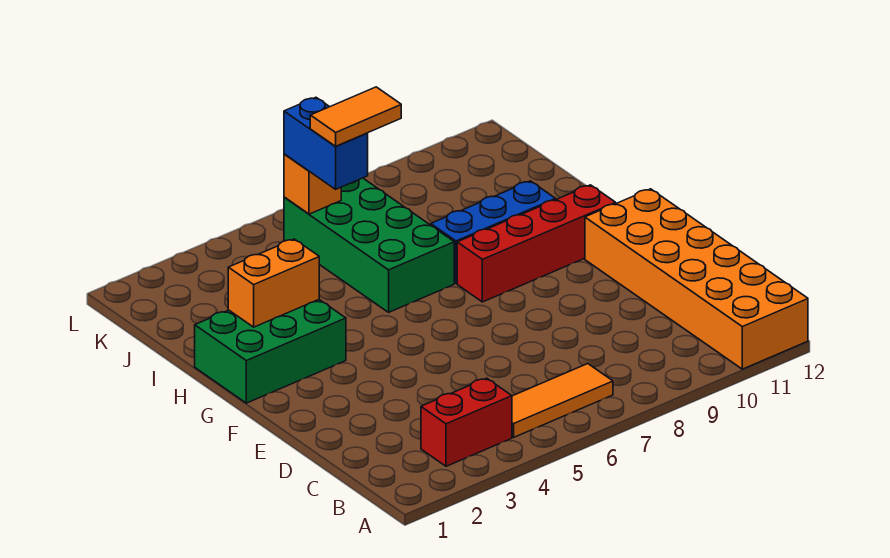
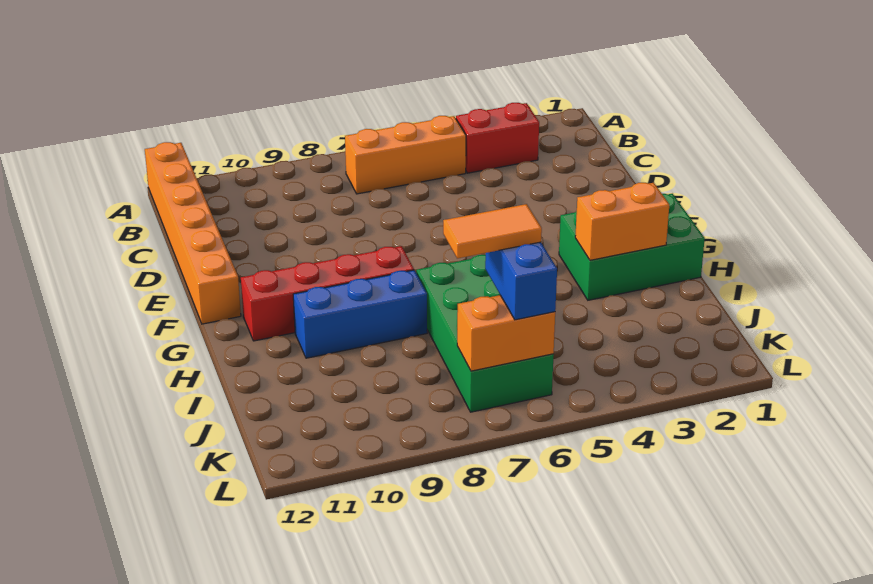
orange 2x6 brick [585,189,808,369] -> orange 1x6 brick [145,142,241,324]
orange 1x3 tile [512,364,613,437] -> orange 1x3 brick [345,116,466,194]
orange 1x1 brick [284,154,341,214] -> orange 1x2 brick [457,295,555,371]

